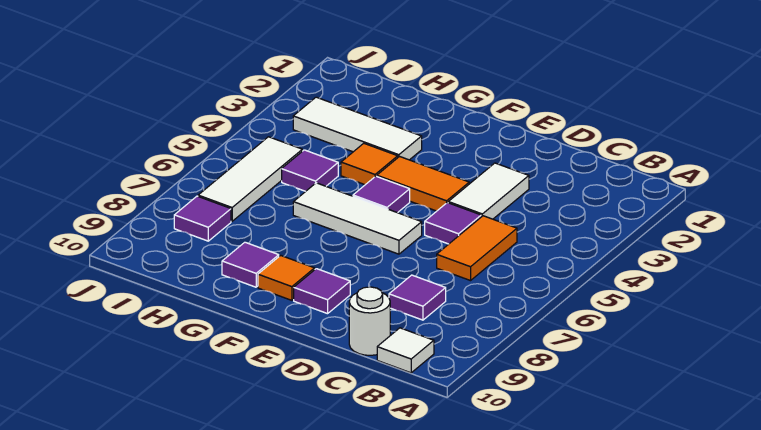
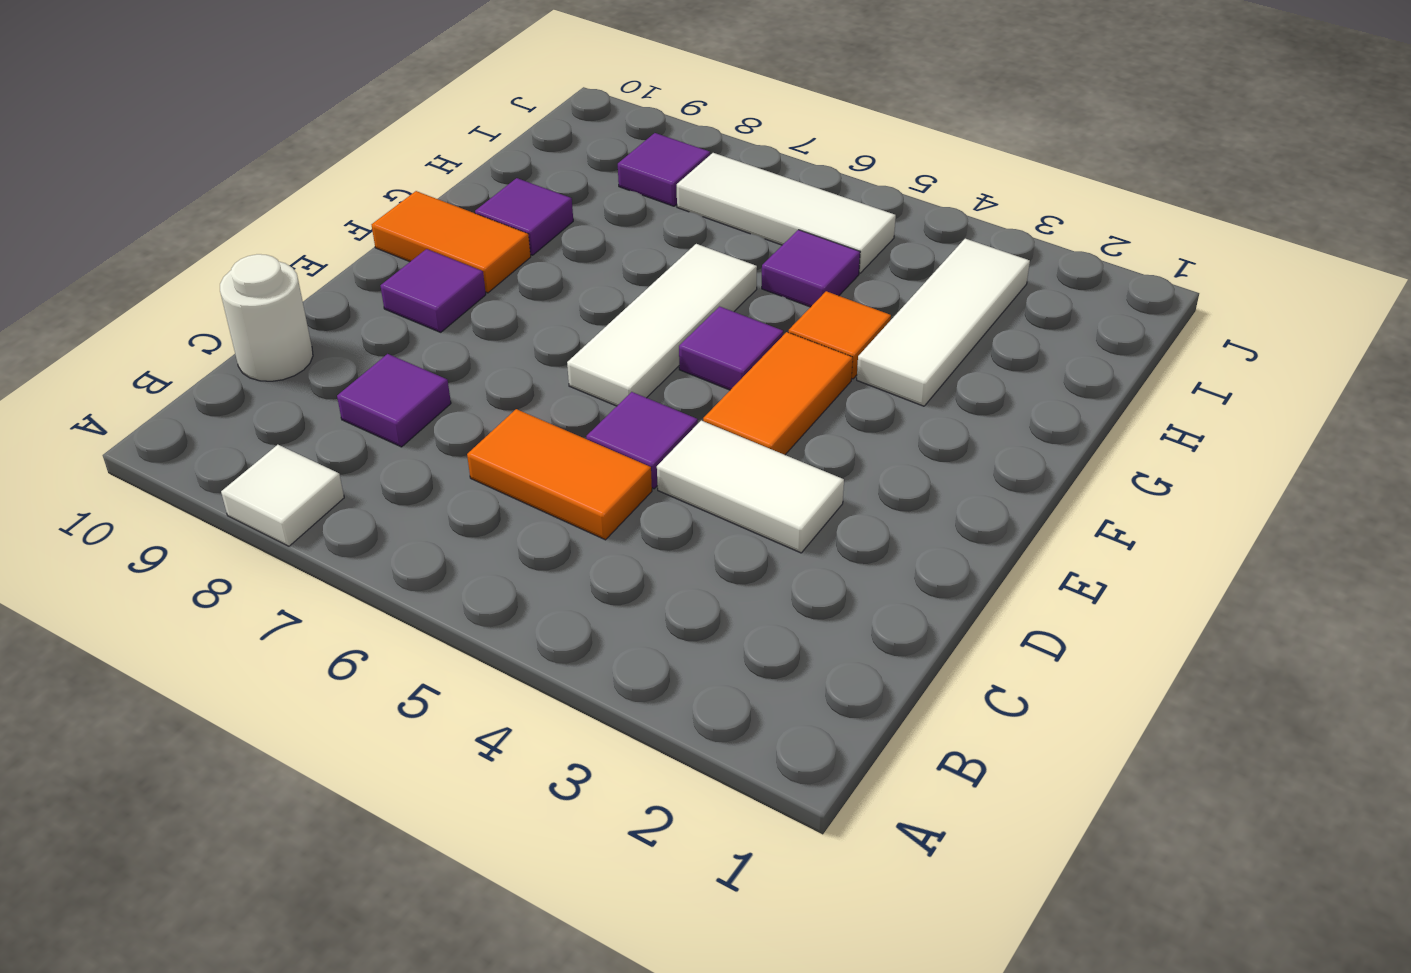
white 1x1 tile [377,328,434,373] -> white 1x1 tile moved to [221,445,344,546]
orange 1x1 tile [258,255,315,300] -> orange 1x2 tile [372,191,531,293]

